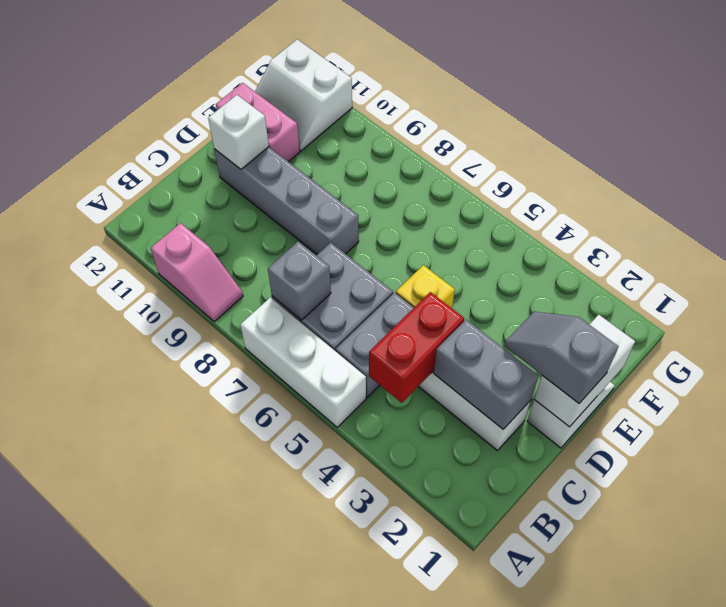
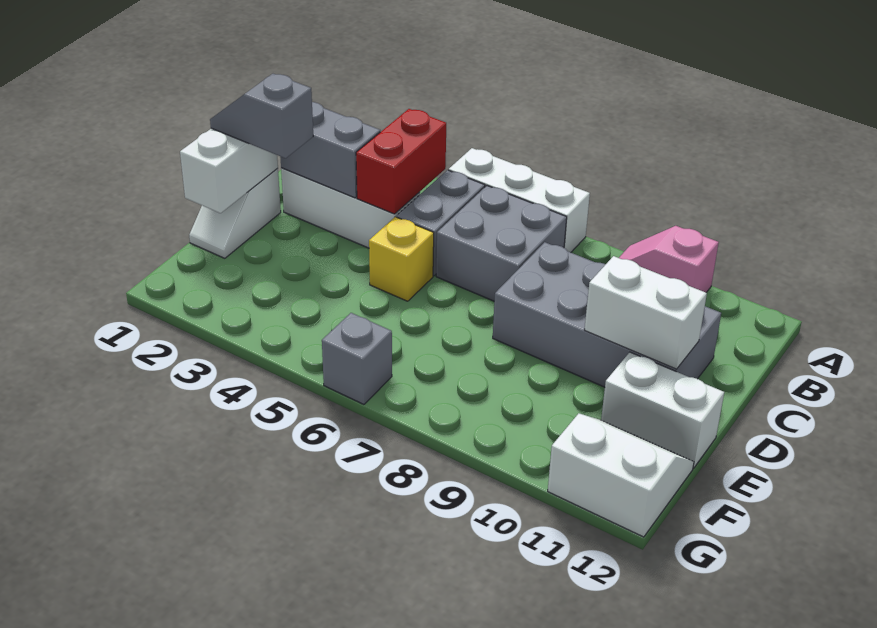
grey 1x1 brick [268,242,331,320] -> grey 1x1 brick moved to [322,313,392,404]
grey 1x2 slope [504,312,618,403] -> grey 1x2 slope turned to [210,74,313,158]
grey 1x4 brick [214,147,359,255] -> grey 2x4 brick [493,242,721,387]
white 1x1 brick [208,95,269,169] -> white 1x2 brick [585,256,707,369]
pink 1x2 brick [216,83,300,162] -> white 1x2 brick [601,352,724,468]

